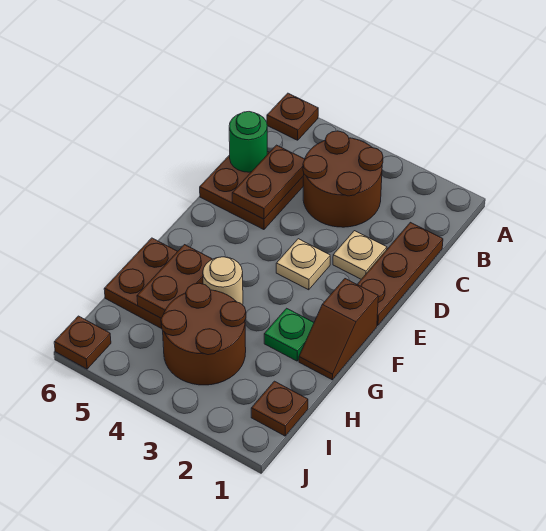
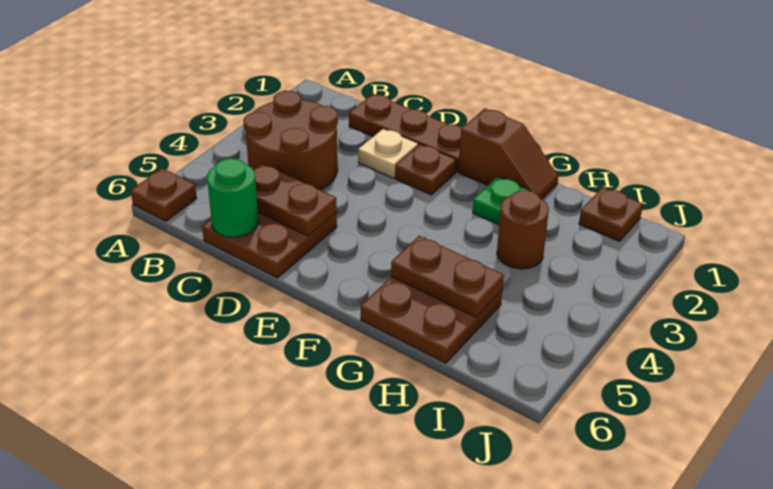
tan 1x1 plate [276,239,330,290] -> none
tan 1x1 round brick [203,257,243,305] -> none
brown 2x2 round brick [161,283,246,385] -> brown 1x1 round brick [497,190,549,269]
brown 1x1 plate [54,316,111,369] -> brown 1x1 plate moved to [395,144,456,195]

